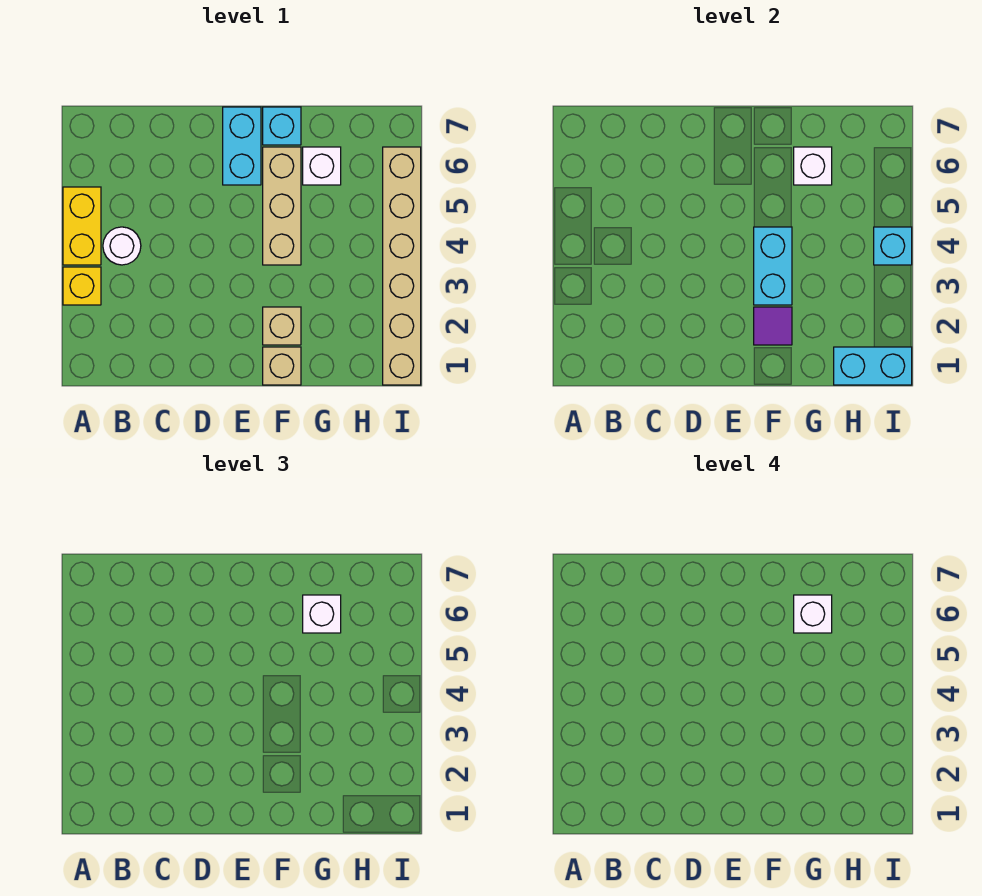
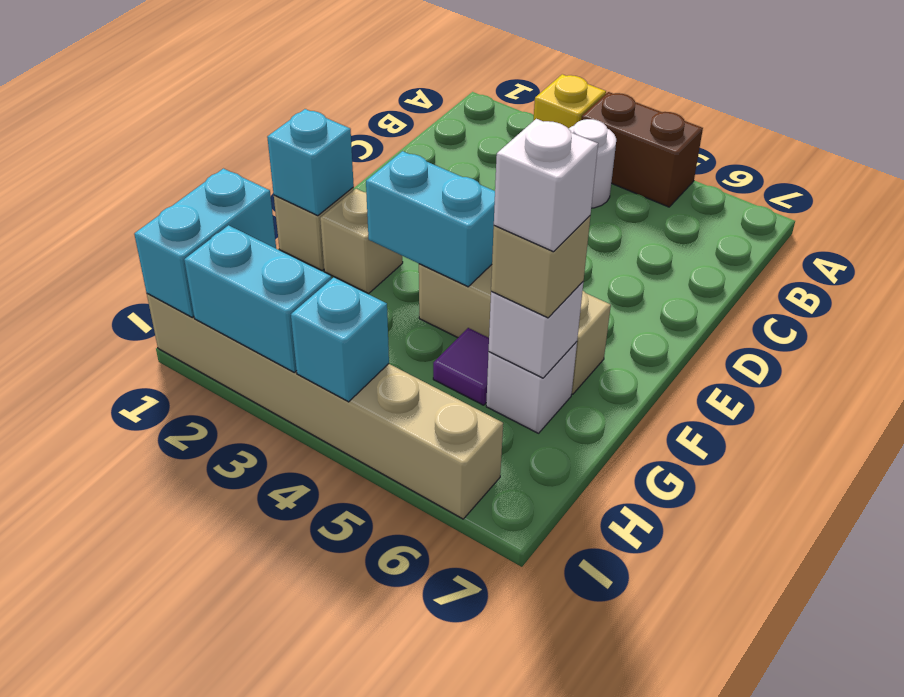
yellow 1x2 brick [63,187,101,265] -> brown 1x2 brick [581,92,703,207]
cyan 1x2 brick [223,107,261,185] -> cyan 1x2 brick moved to [184,225,331,372]
purple 1x1 tile [754,307,792,345] -> purple 1x1 tile moved to [433,328,489,405]
cyan 1x1 brick [263,107,301,145] -> cyan 1x1 brick moved to [267,109,354,216]
white 1x1 brick [303,595,341,633] -> tan 1x1 brick [491,216,590,318]

